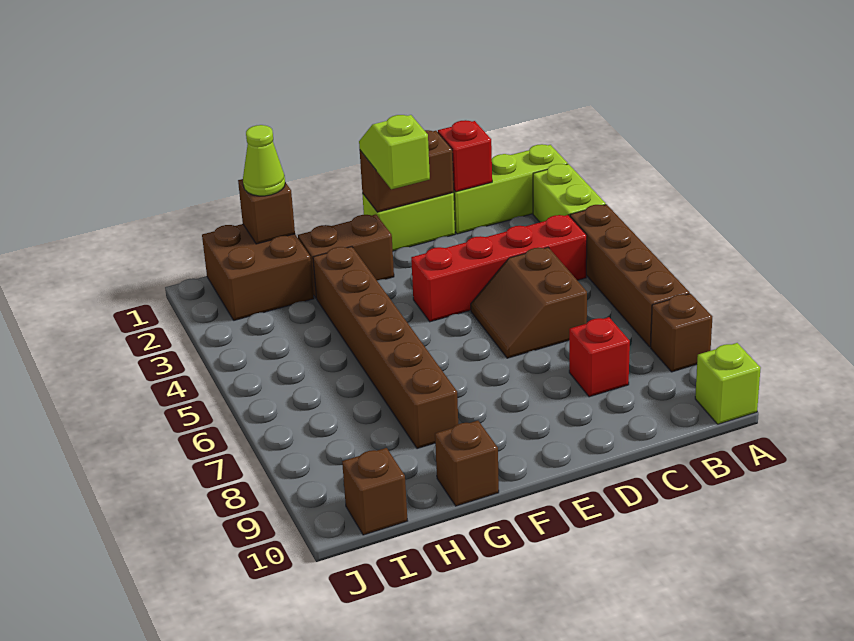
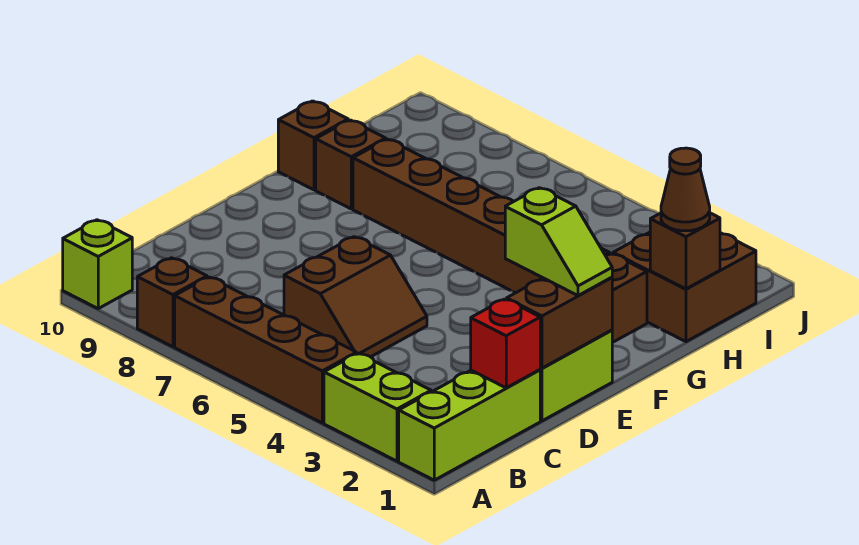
red 1x4 brick [411,215,587,322] -> none
brown 2x2 slope [471,247,587,358] -> brown 2x2 slope turned to [284,237,427,357]
red 1x1 brick [569,317,630,397] -> none
lime 1x1 cone [243,125,285,196] -> brown 1x1 cone [661,148,710,231]
brown 1x1 brick [342,448,408,535] -> brown 1x1 brick moved to [316,120,386,209]

